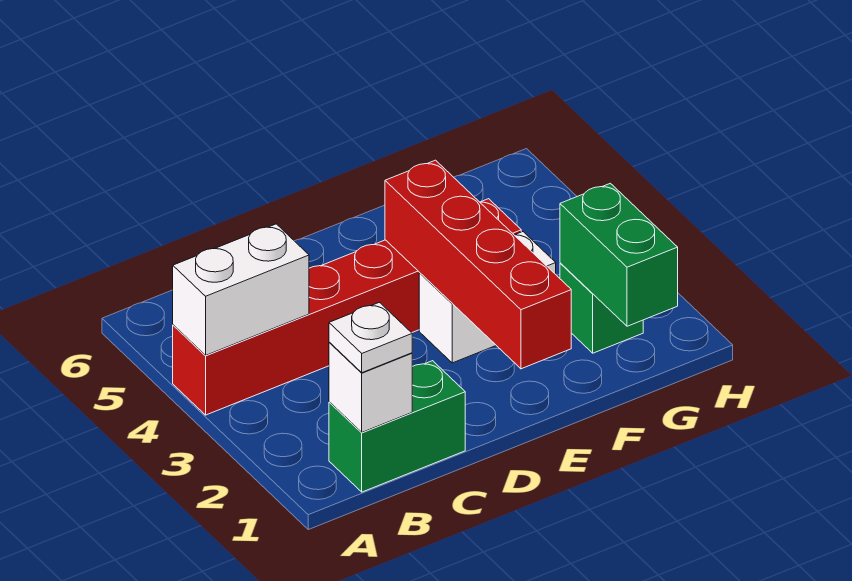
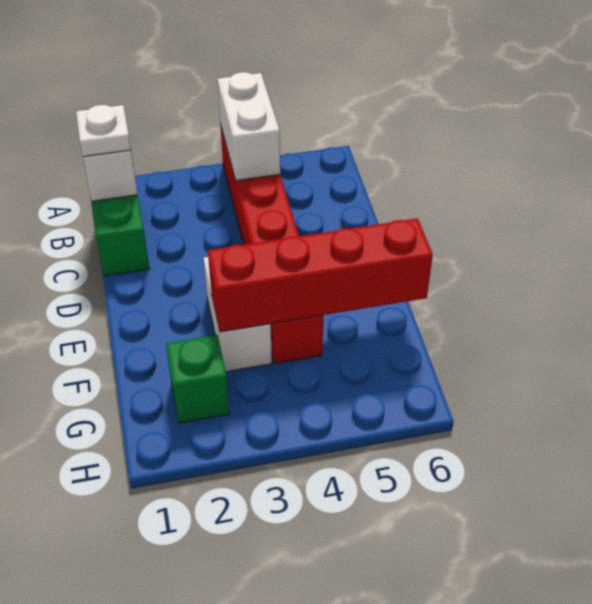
red 1x4 brick [385,160,571,369] -> red 1x4 brick moved to [208,218,433,332]
green 1x2 brick [560,183,678,326] -> none

